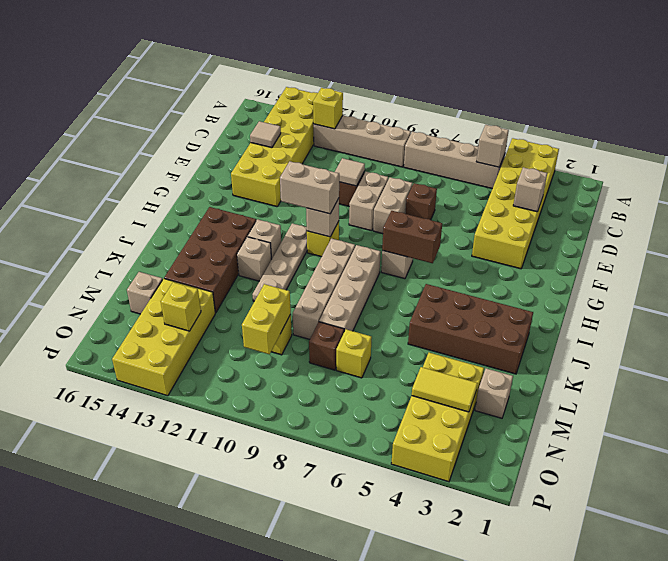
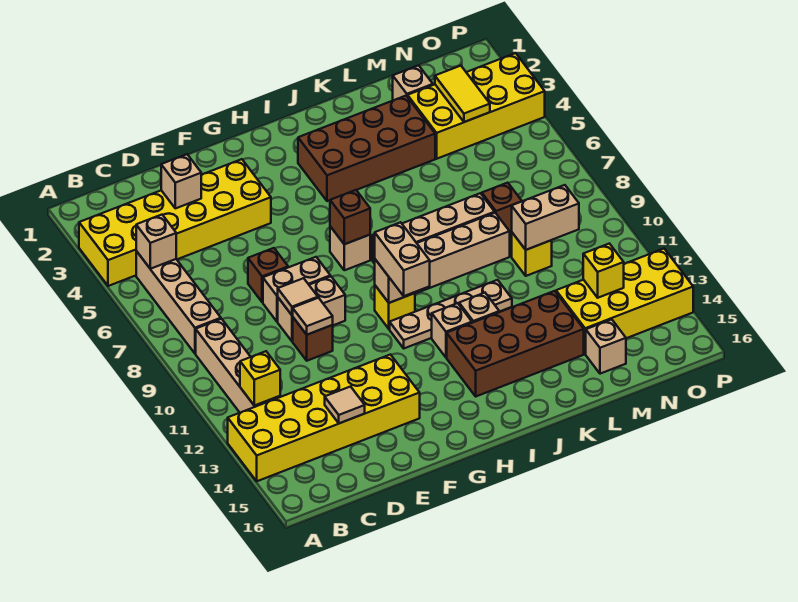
none -> tan 1x1 tile [278,278,318,315]
brown 1x2 brick [382,211,442,263] -> brown 1x1 brick [330,190,370,244]
brown 2x4 brick [408,284,533,374] -> brown 2x4 brick turned to [298,96,435,201]
yellow 1x1 brick [336,329,372,378] -> none
yellow 1x2 brick [242,284,291,354] -> tan 1x2 brick [512,185,579,250]

